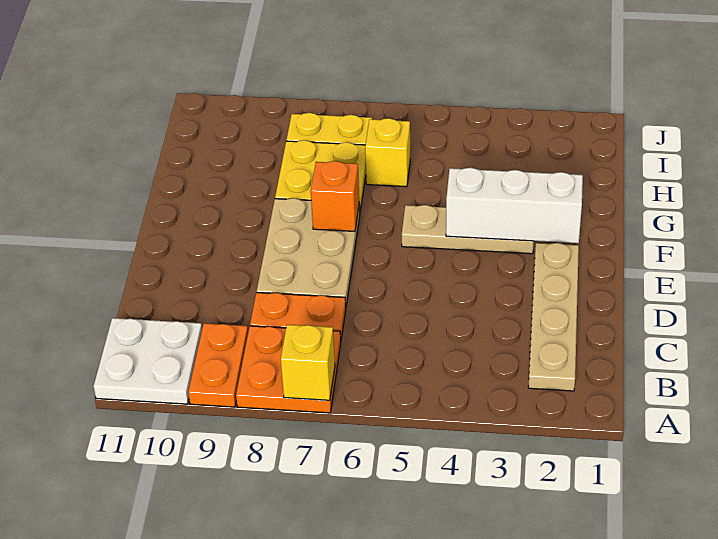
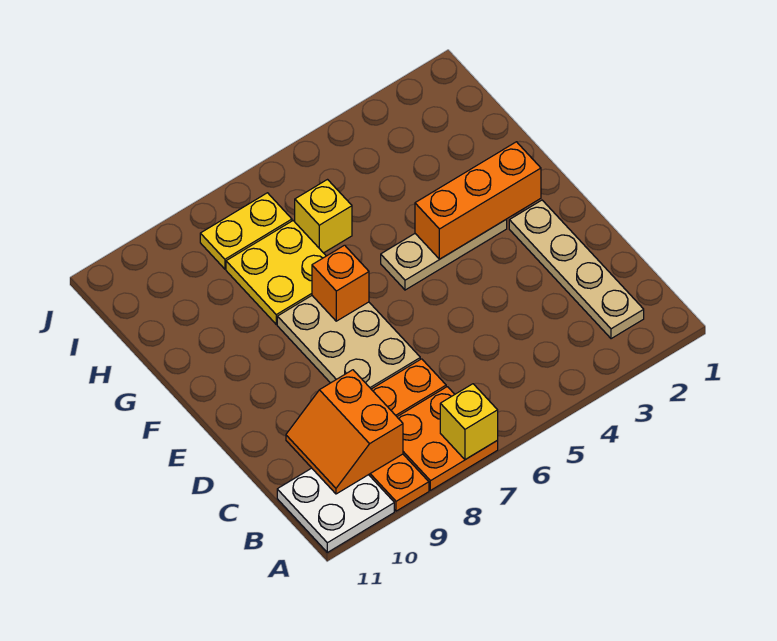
none -> orange 2x2 slope [286,370,403,494]
white 1x3 brick [446,168,583,243] -> orange 1x3 brick [415,142,541,259]

